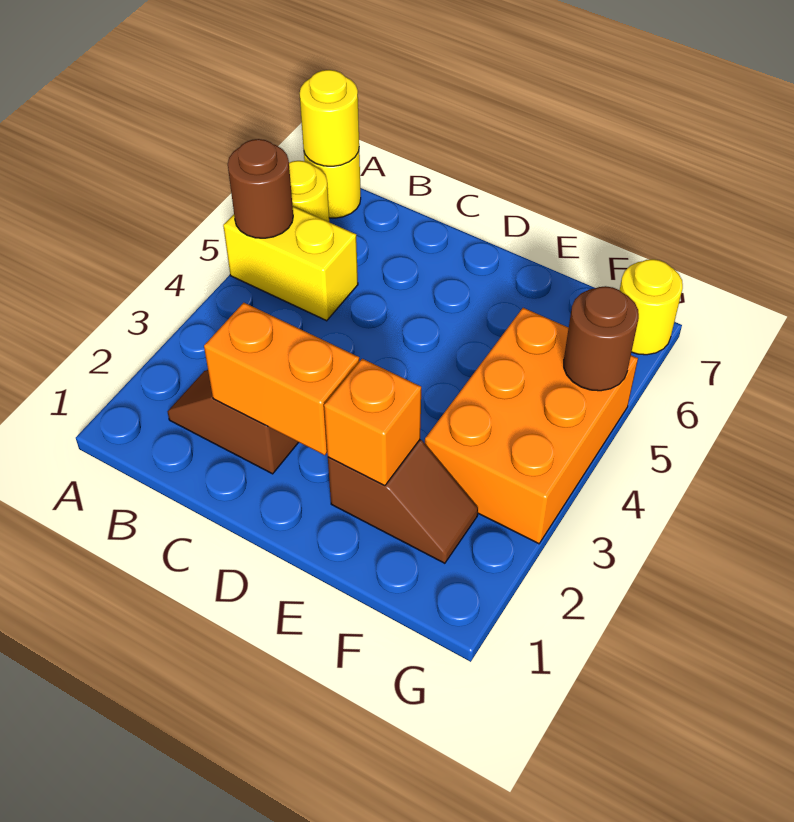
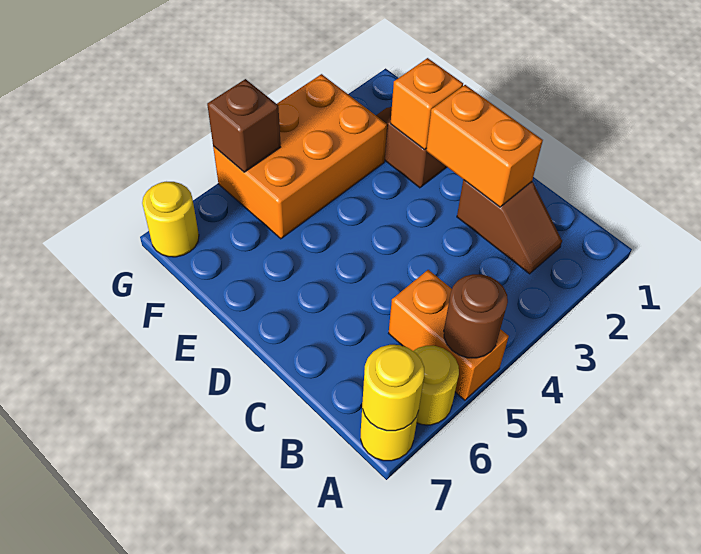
yellow 1x2 brick [223,207,358,321] -> orange 1x2 brick [389,270,509,400]
brown 1x1 round brick [564,286,639,391] -> brown 1x1 brick [207,79,281,172]

